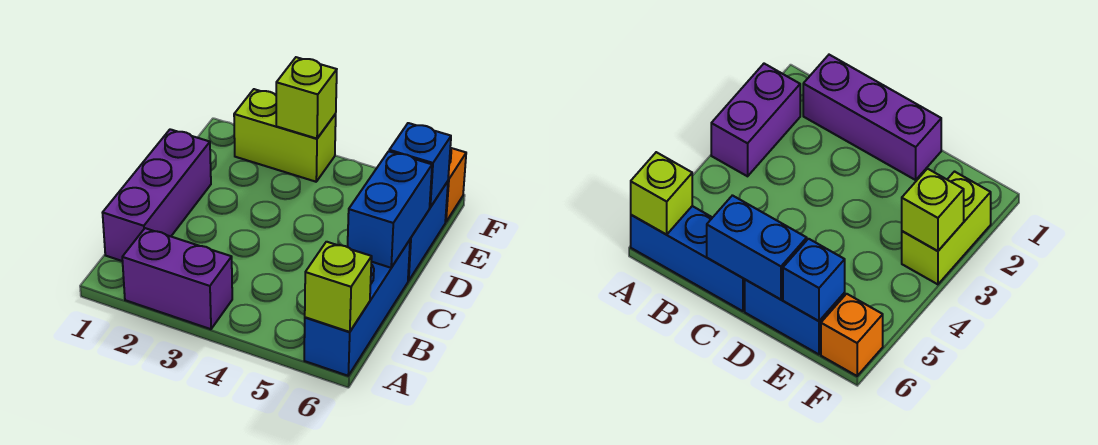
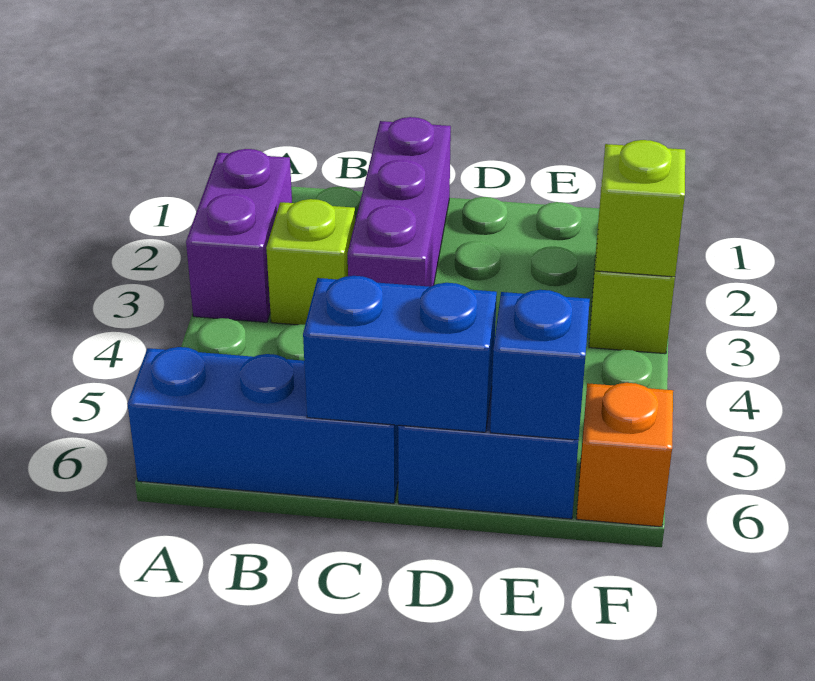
lime 1x1 brick [305,242,372,332] -> lime 1x1 brick moved to [266,199,355,325]
purple 1x3 brick [103,129,211,261] -> purple 1x3 brick turned to [348,117,451,287]

